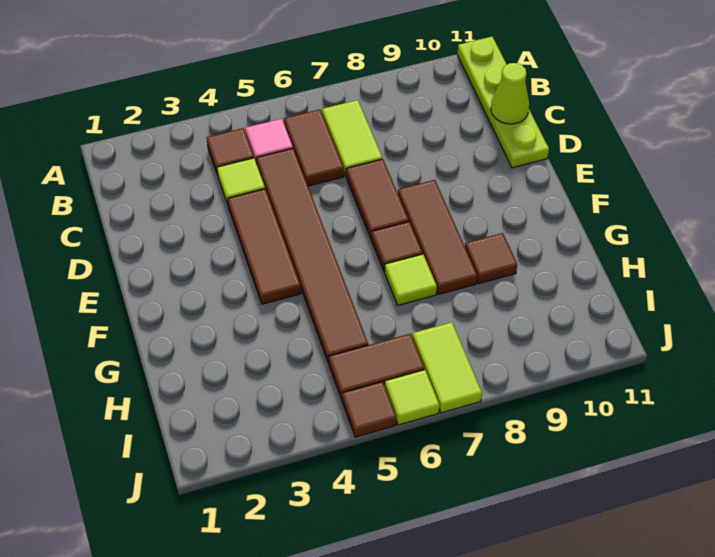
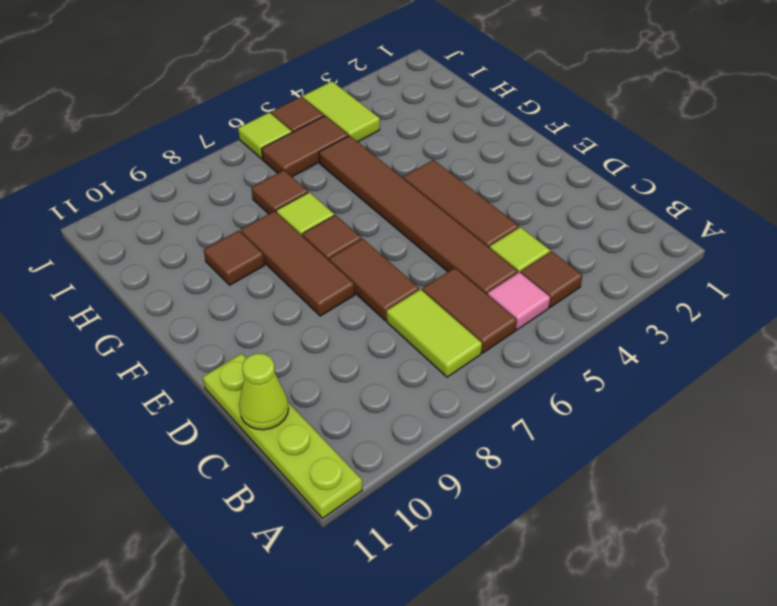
none -> brown 1x1 tile [252,170,308,214]
lime 1x2 tile [412,322,482,413] -> lime 1x2 tile moved to [303,82,380,142]

